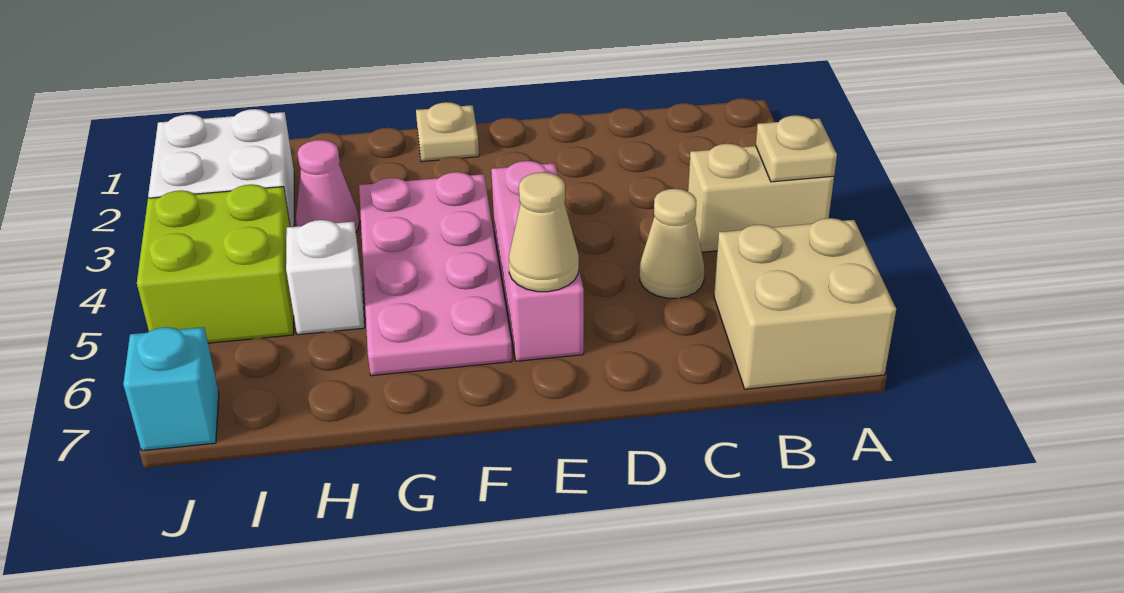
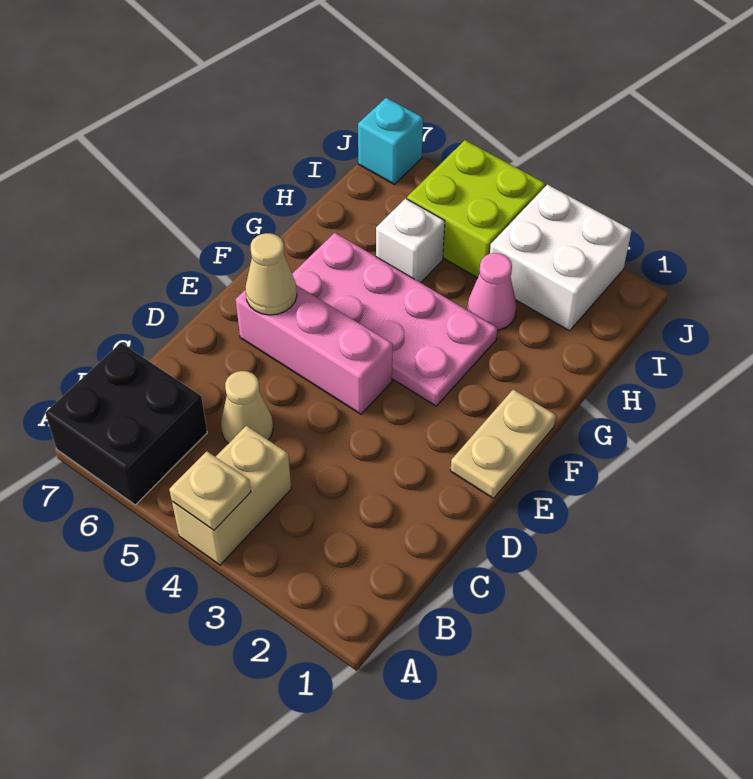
tan 2x2 brick [714,218,896,389] -> black 2x2 brick [45,343,207,505]
tan 1x1 plate [416,102,479,162] -> tan 1x2 plate [451,389,556,498]

